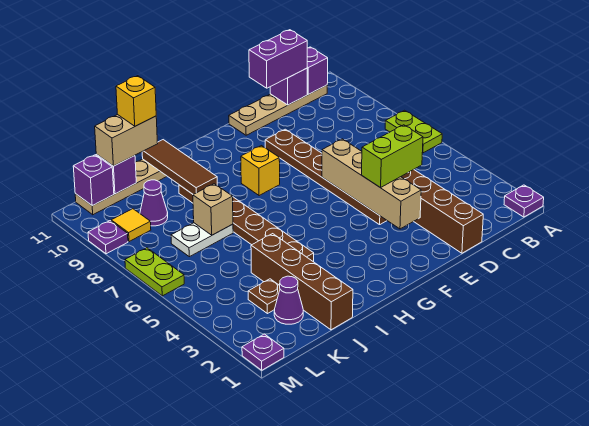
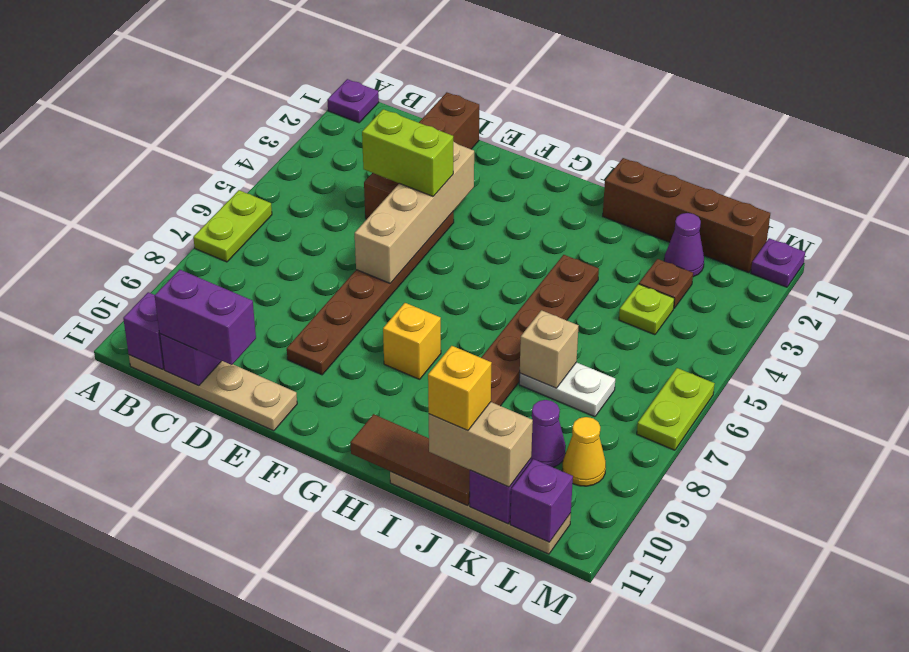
brown 1x3 tile [142,140,217,194] -> brown 1x3 tile turned to [350,414,470,506]
brown 1x4 brick [251,234,353,330] -> brown 1x4 brick turned to [603,158,770,273]
none -> lime 1x1 plate [619,284,674,335]
yellow 1x1 tile [111,209,151,242] -> yellow 1x1 cone [562,417,606,486]
purple 1x1 plate [88,221,128,254] -> none

